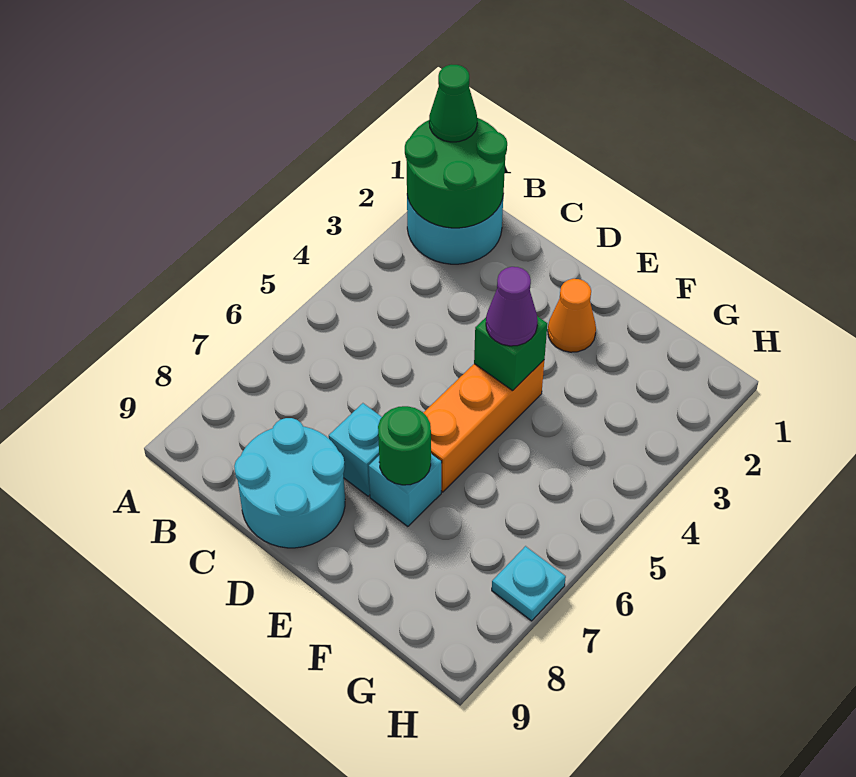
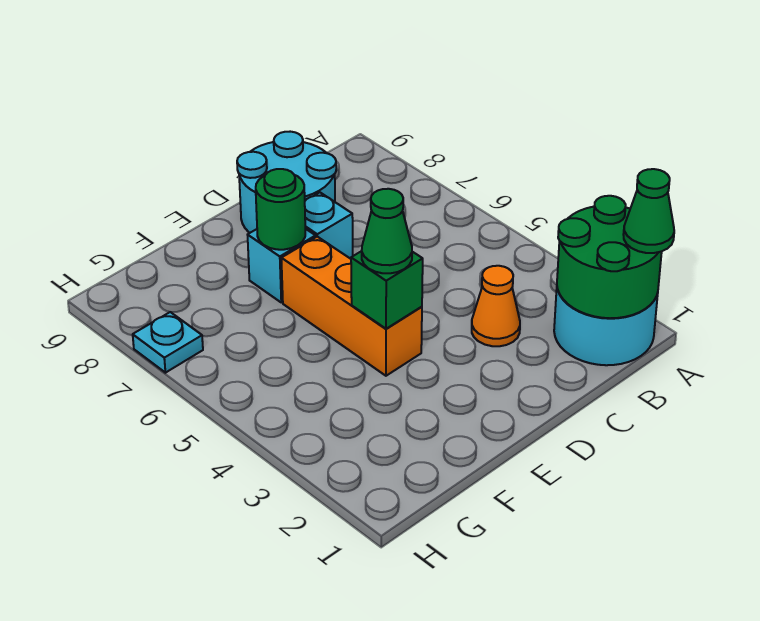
orange 1x1 cone [548,279,596,352] -> orange 1x1 cone moved to [472,266,520,346]
purple 1x1 cone [486,267,538,346] -> green 1x1 cone [362,189,412,273]

